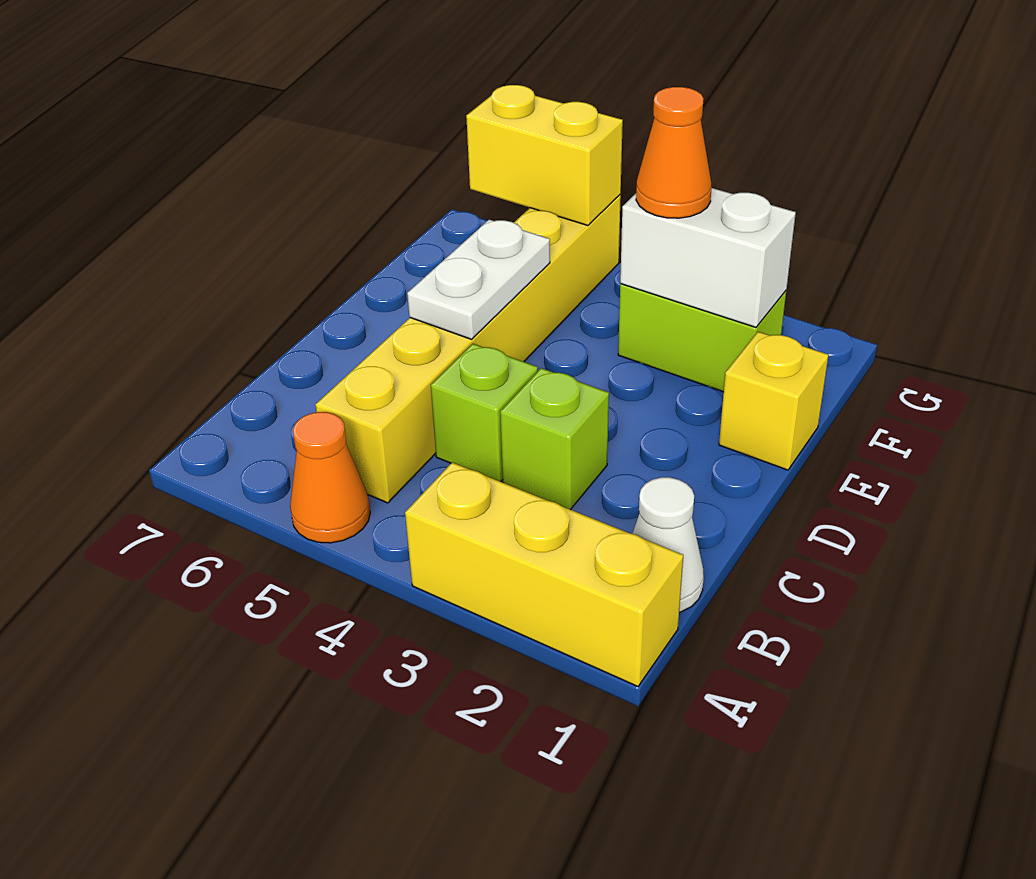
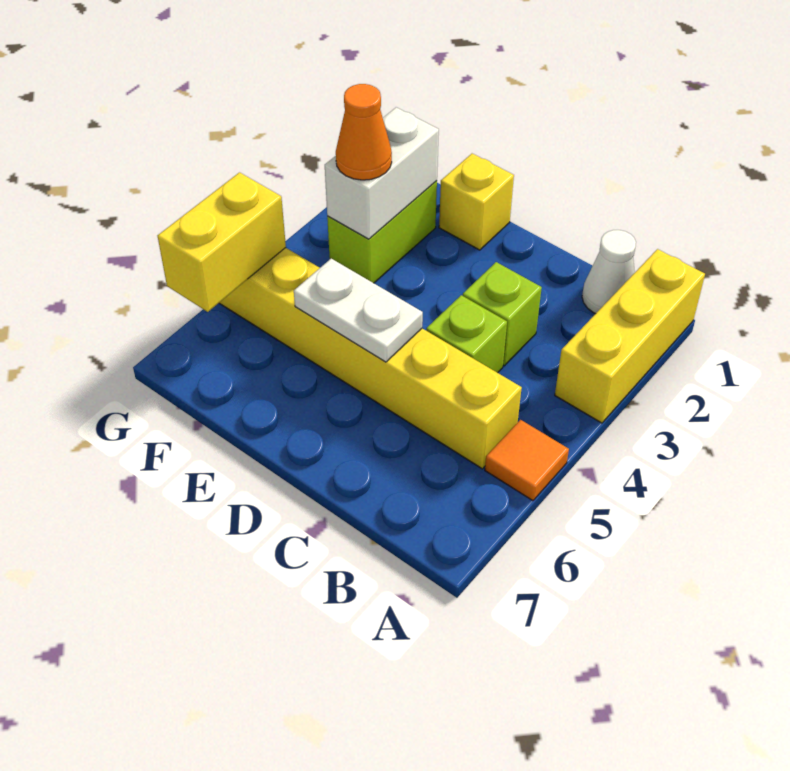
orange 1x1 cone [290,412,370,543] -> orange 1x1 tile [485,420,569,501]

